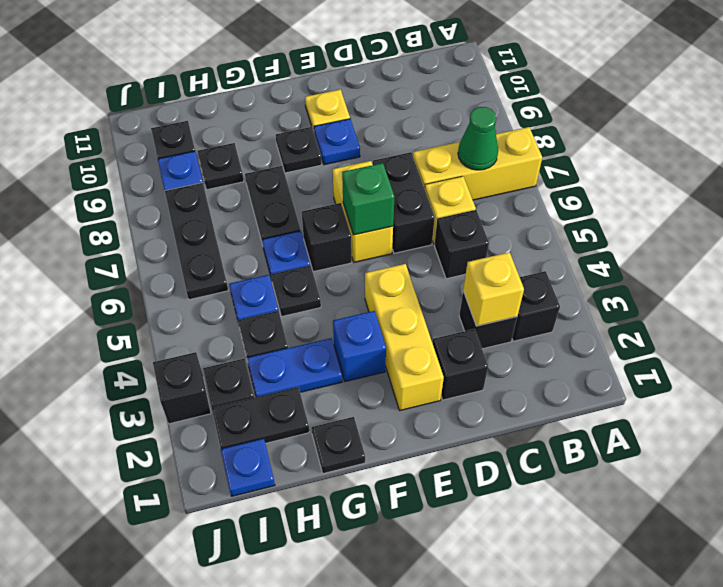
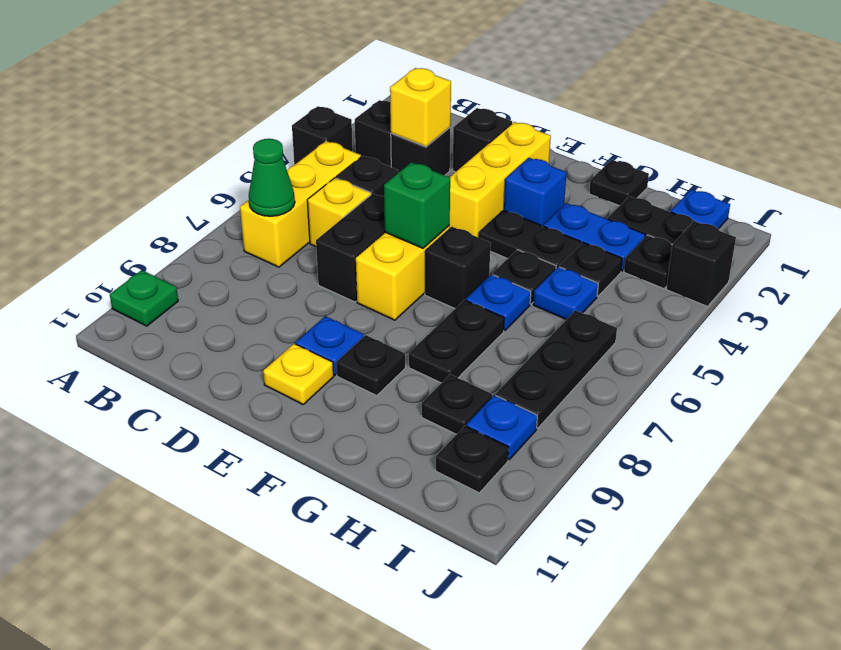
none -> black 1x1 brick [292,106,353,165]
yellow 1x3 brick [413,127,542,200] -> yellow 1x3 brick turned to [240,141,361,267]
none -> green 1x1 plate [110,270,178,326]
none -> black 1x2 plate [478,210,581,268]

